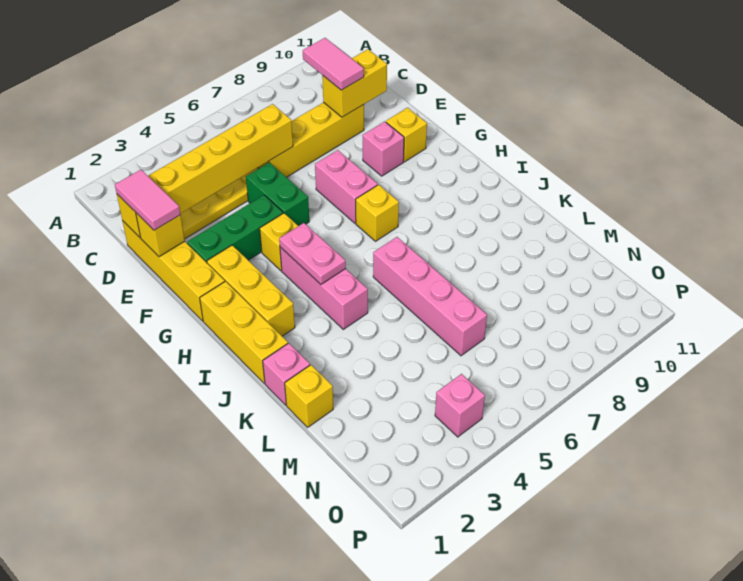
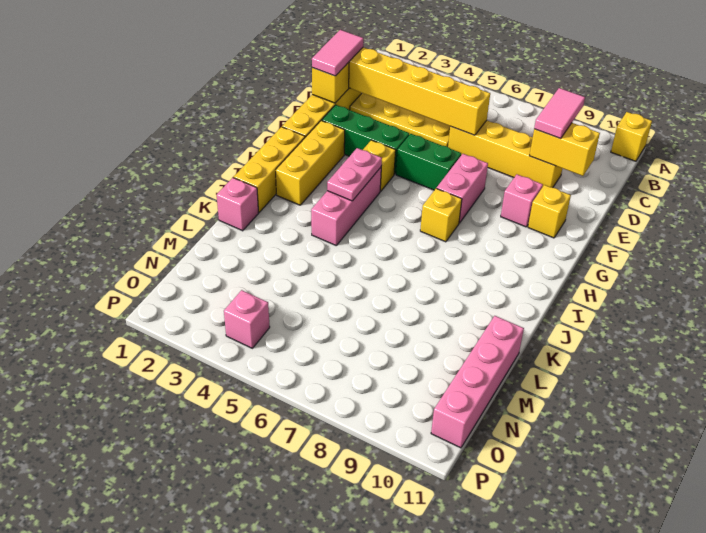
green 1x2 brick [246,162,309,226] -> green 1x2 brick turned to [396,134,461,190]
pink 1x4 brick [373,237,487,356] -> pink 1x4 brick moved to [431,316,524,448]
yellow 1x1 brick [285,365,333,427] -> yellow 1x1 brick moved to [611,112,652,161]

